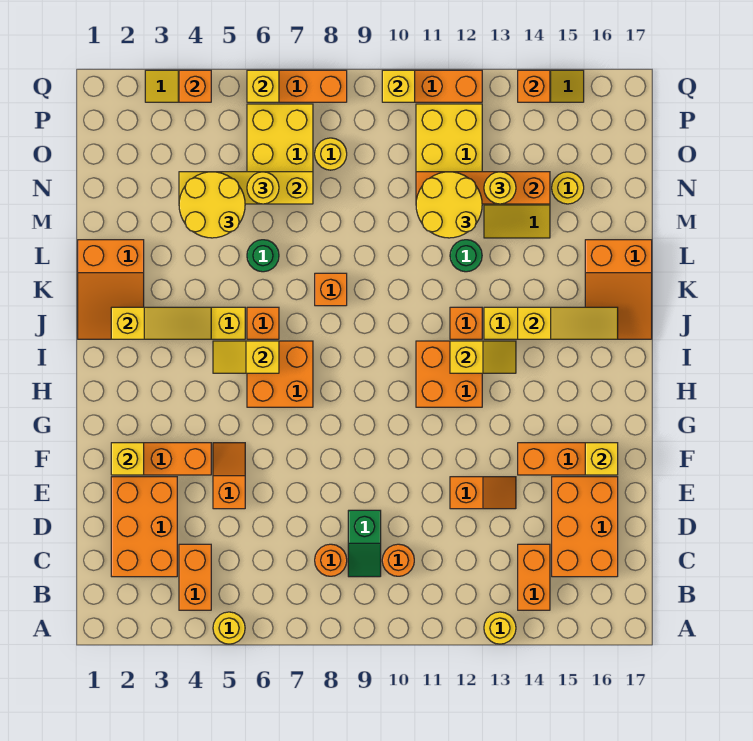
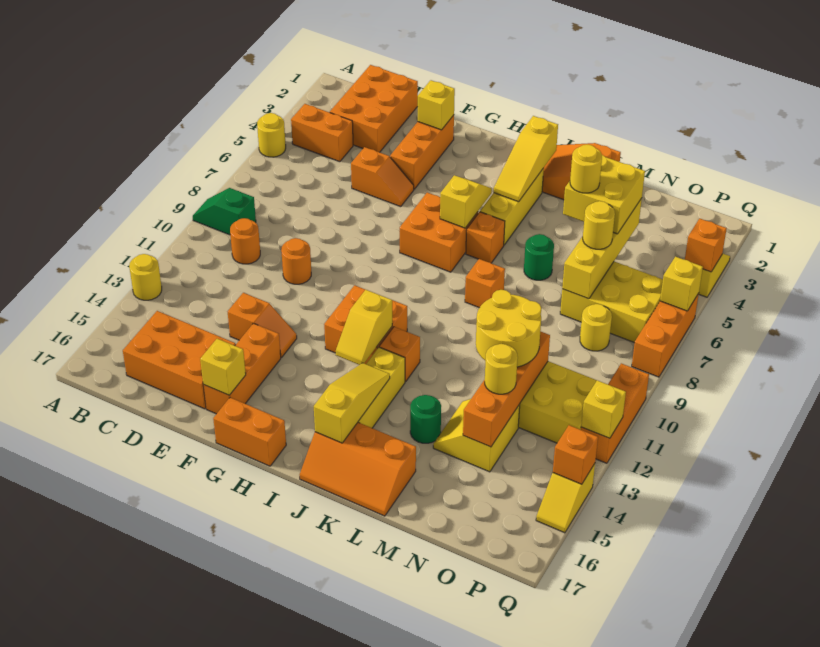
orange 1x2 brick [518,544,550,610] -> orange 1x2 brick moved to [213,398,286,466]
orange 2x3 brick [111,477,177,577] -> orange 2x3 brick turned to [330,65,418,152]
orange 1x1 round brick [315,544,347,576] -> orange 1x1 round brick moved to [281,238,311,284]
green 1x2 slope [348,510,381,577] -> green 1x2 slope moved to [193,188,256,235]
orange 1x2 slope [450,477,516,509] -> orange 1x2 slope turned to [228,293,297,358]
yellow 1x3 slope [518,307,618,339] -> yellow 1x3 slope turned to [314,363,390,443]
orange 2x3 slope [585,240,652,339] -> orange 2x3 slope turned to [300,422,416,516]
green 1x1 round brick [450,240,482,272] -> green 1x1 round brick moved to [410,395,441,443]
yellow 2x2 round brick [179,172,245,238] -> yellow 2x2 brick [563,155,645,234]
yellow 1x1 round brick [552,172,584,204] -> yellow 1x1 round brick moved to [570,144,602,193]
yellow 1x1 brick [382,70,415,102] -> yellow 1x1 brick moved to [581,380,626,438]

